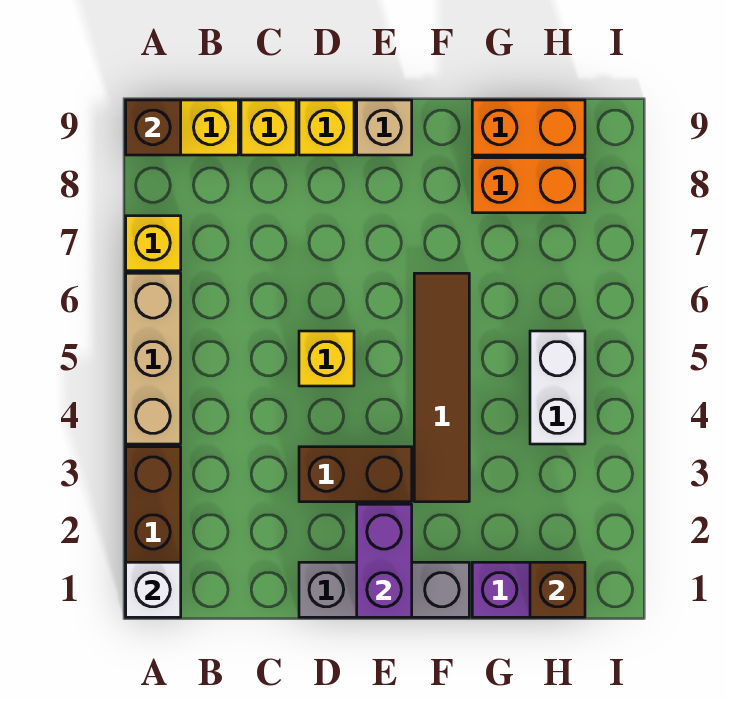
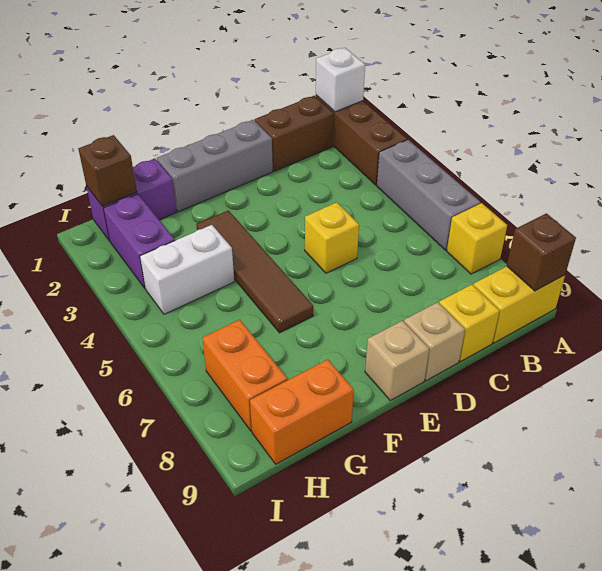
tan 1x3 brick [126,273,181,444] -> grey 1x3 brick [377,140,480,250]
brown 1x2 brick [299,447,412,502] -> brown 1x2 brick moved to [255,96,334,171]
yellow 1x1 brick [299,100,354,155] -> tan 1x1 brick [404,302,465,381]
purple 1x2 brick [357,504,412,617] -> purple 1x2 brick moved to [103,194,175,288]
orange 1x2 brick [472,158,585,213] -> orange 1x2 brick turned to [202,320,287,431]
white 1x2 brick [530,331,585,444] -> white 1x2 brick turned to [140,225,234,314]

